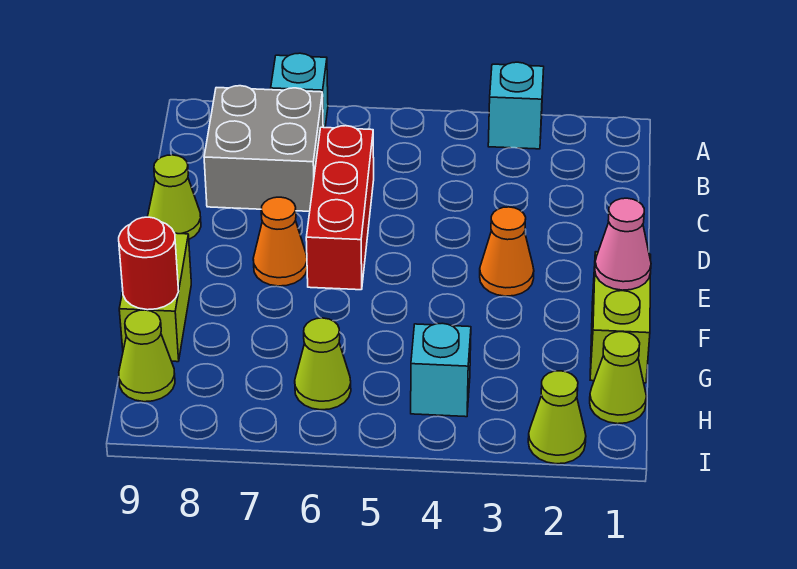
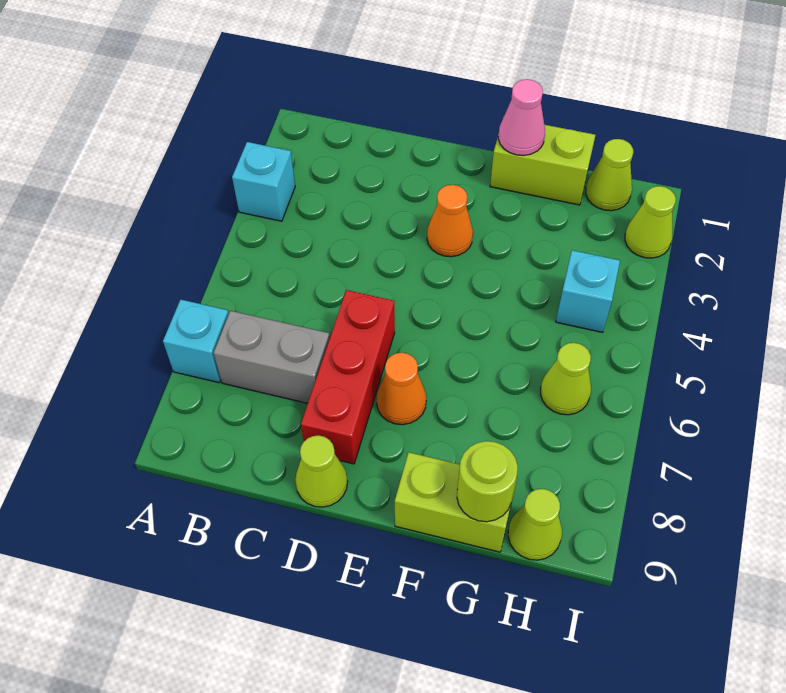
grey 2x2 brick [204,86,323,211] -> grey 1x2 brick [214,311,330,403]
red 1x3 brick [306,126,374,290] -> red 1x3 brick turned to [301,290,395,464]
red 1x1 round brick [119,217,179,310] -> lime 1x1 round brick [457,441,518,522]

